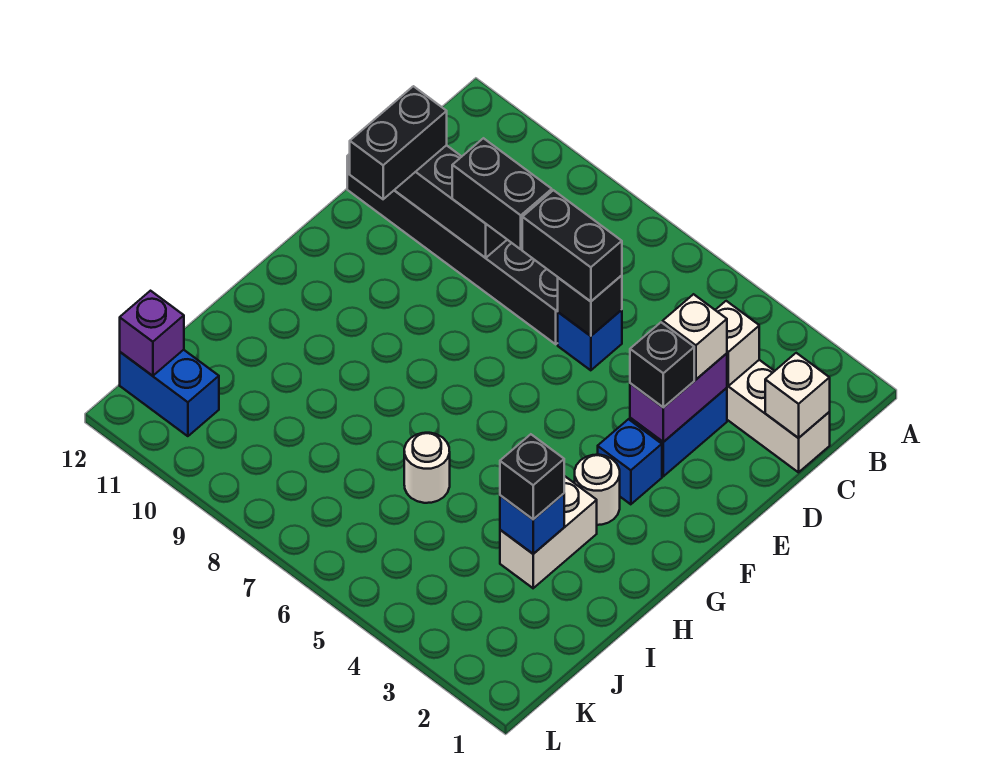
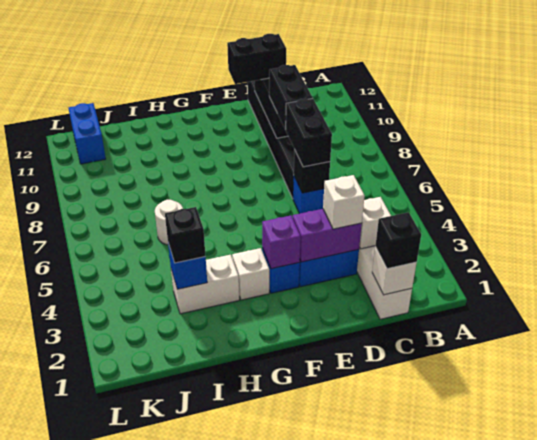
black 1x1 brick [630,322,694,408] -> black 1x1 brick moved to [375,212,421,269]
white 1x1 round brick [575,455,620,525] -> white 1x1 brick [232,248,269,300]
purple 1x1 brick [120,291,184,376] -> purple 1x1 brick moved to [262,216,301,269]

